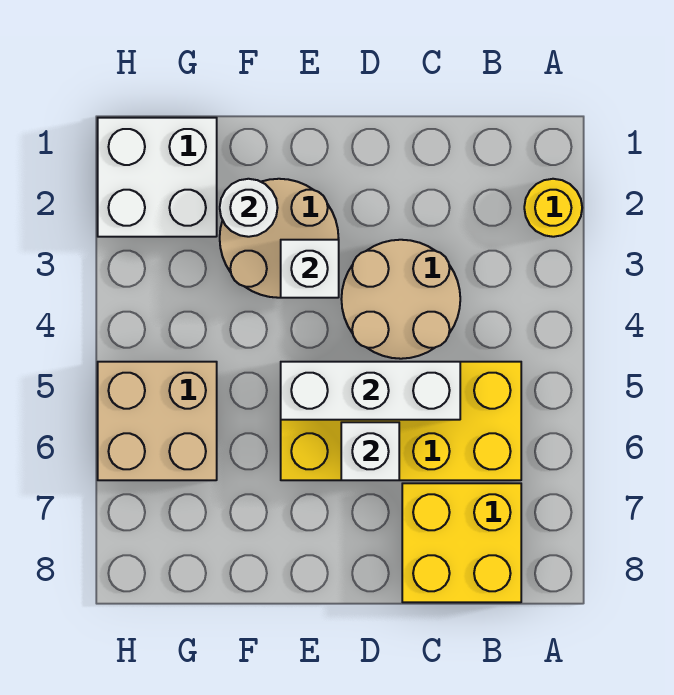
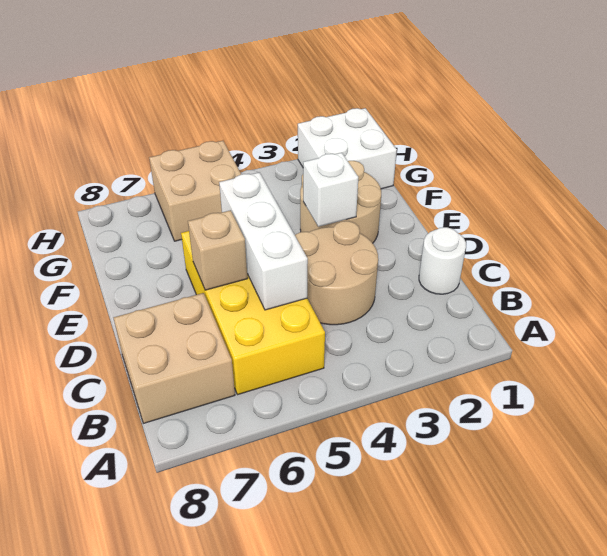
yellow 1x1 round brick [524,179,582,237] -> none
yellow 2x2 brick [402,483,521,602] -> tan 2x2 brick [114,293,235,423]
white 1x1 brick [341,422,399,480] -> tan 1x1 brick [188,210,248,290]
white 1x1 round brick [220,179,278,237] -> white 1x1 round brick moved to [419,227,466,294]

